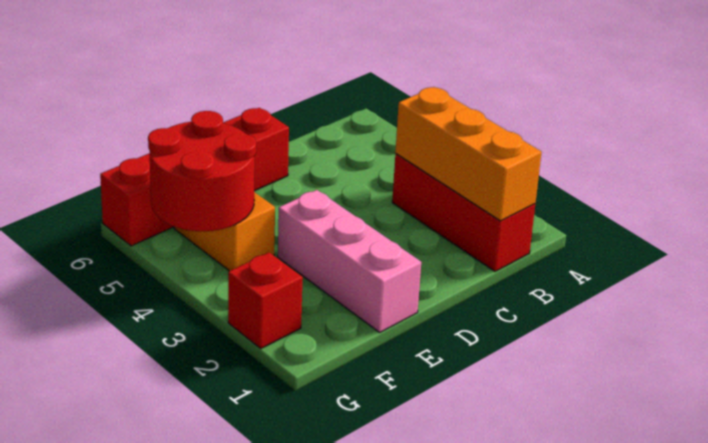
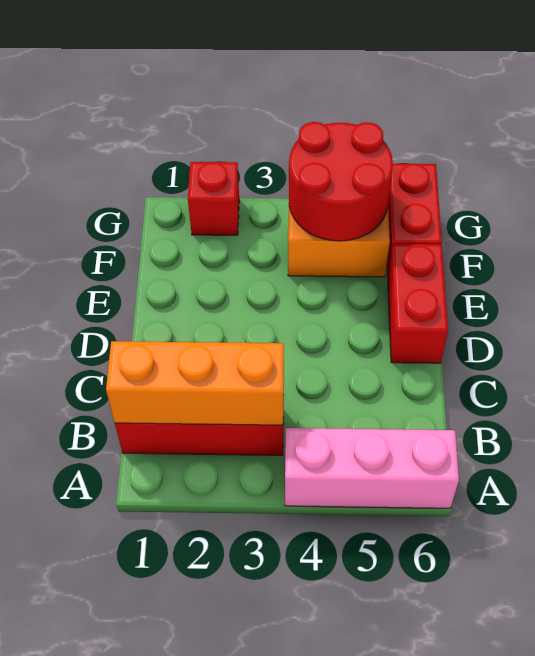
pink 1x3 brick [278,190,421,332] -> pink 1x3 brick moved to [285,428,459,508]

